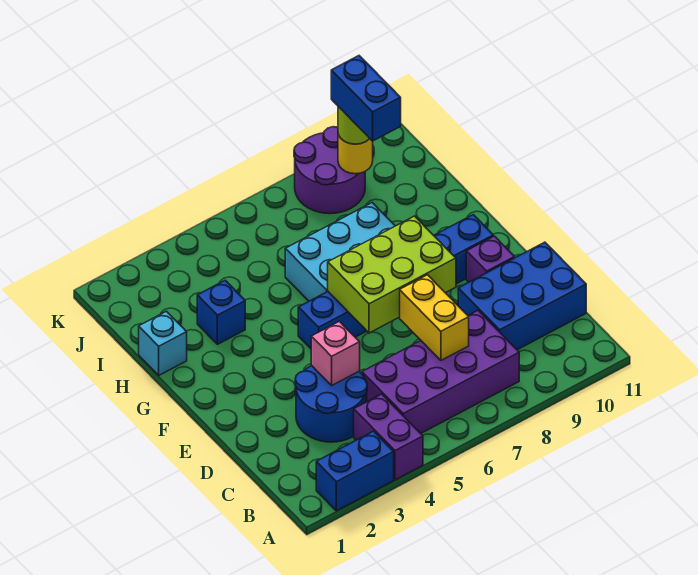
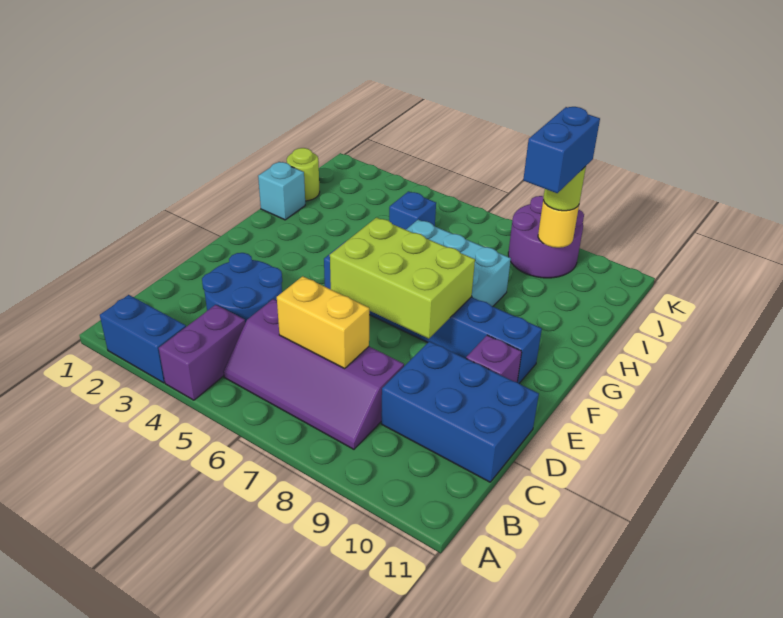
purple 2x4 brick [362,311,519,433] -> purple 2x4 slope [223,299,404,449]
yellow 1x2 brick [400,275,469,360] -> yellow 1x2 brick turned to [277,276,369,368]
pink 1x1 brick [311,321,360,385] -> none
blue 1x1 brick [197,280,245,344] -> blue 1x1 brick moved to [389,191,436,230]
none -> lime 1x1 round brick [287,148,320,201]

